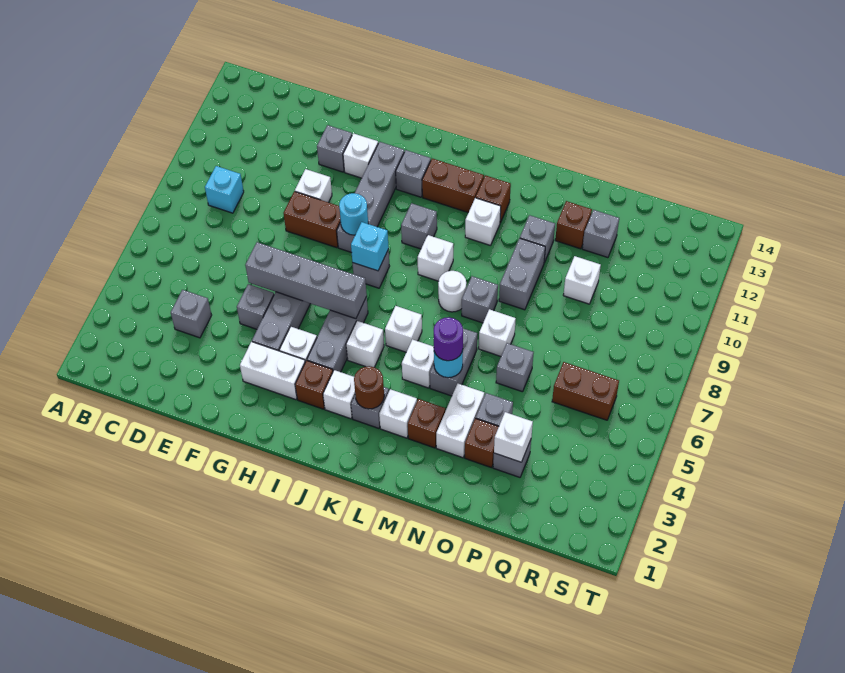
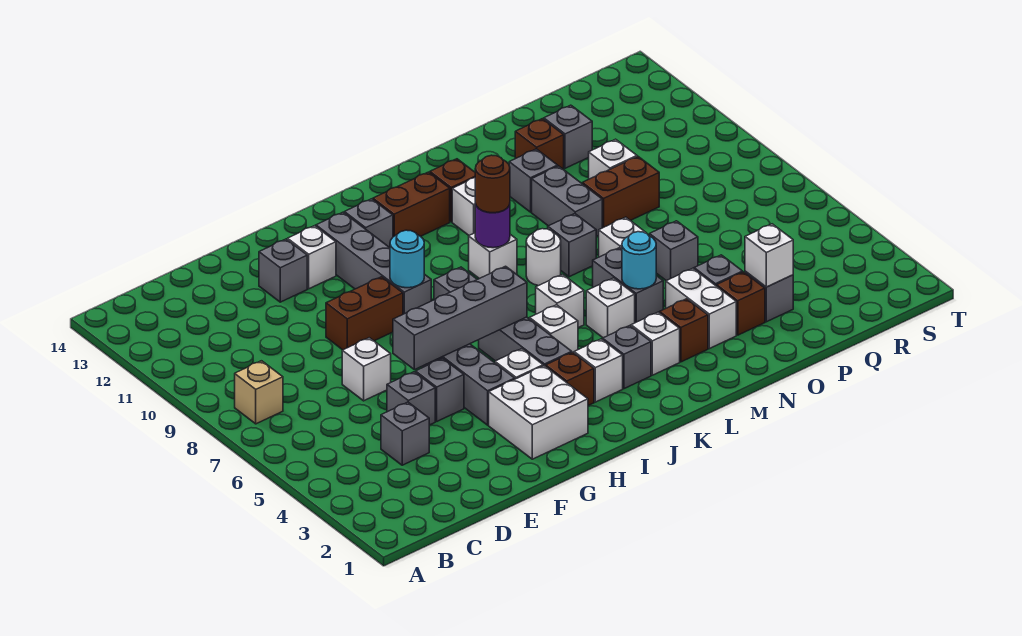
none -> tan 1x1 brick [235,361,283,424]
cyan 1x1 brick [205,166,244,213] -> none
white 1x1 brick [295,169,332,203] -> white 1x1 brick moved to [342,338,391,401]
white 1x2 brick [240,342,305,400] -> white 2x2 brick [489,366,588,459]
cyan 1x1 brick [351,222,389,271] -> none
grey 1x1 brick [401,203,437,249] -> grey 1x1 brick moved to [387,372,435,425]
brown 1x1 round brick [354,366,384,409] -> brown 1x1 round brick moved to [475,155,510,213]
purple 1x1 round brick [434,317,463,361] -> purple 1x1 round brick moved to [475,204,510,248]
brown 1x2 brick [552,362,619,420] -> brown 1x2 brick moved to [582,157,659,228]

